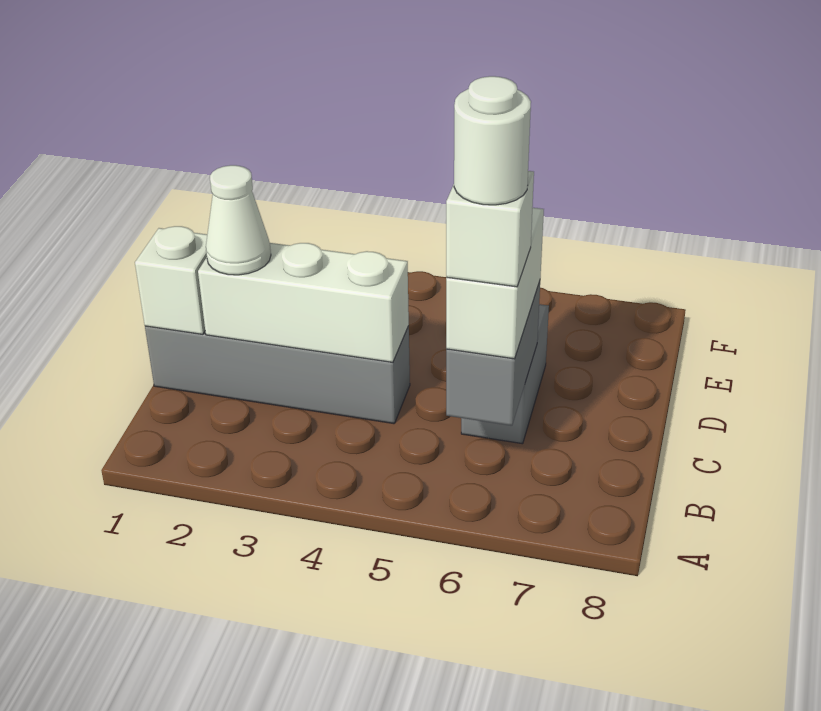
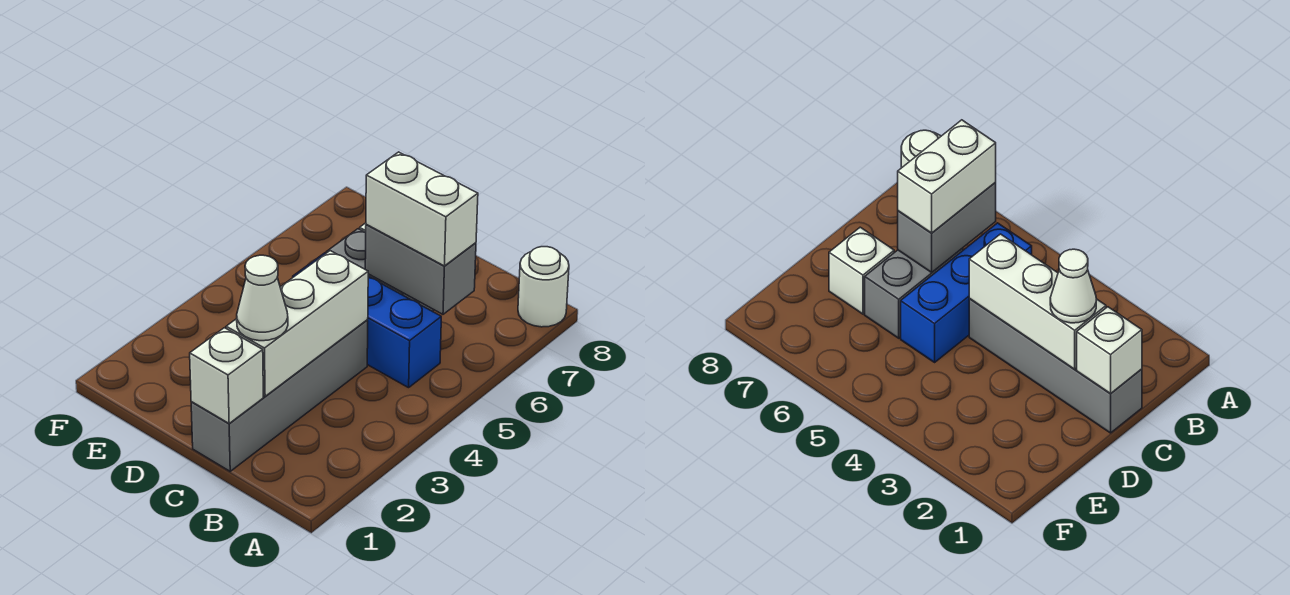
none -> blue 1x3 brick [293,253,441,388]
white 1x1 brick [446,171,534,287] -> white 1x1 brick moved to [829,227,894,314]
white 1x1 round brick [454,76,531,205] -> white 1x1 round brick moved to [518,247,569,327]

